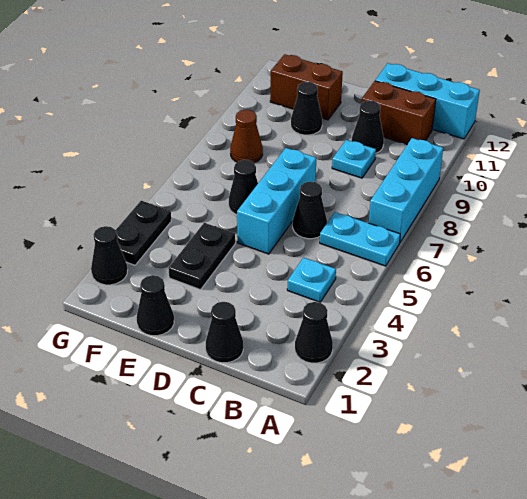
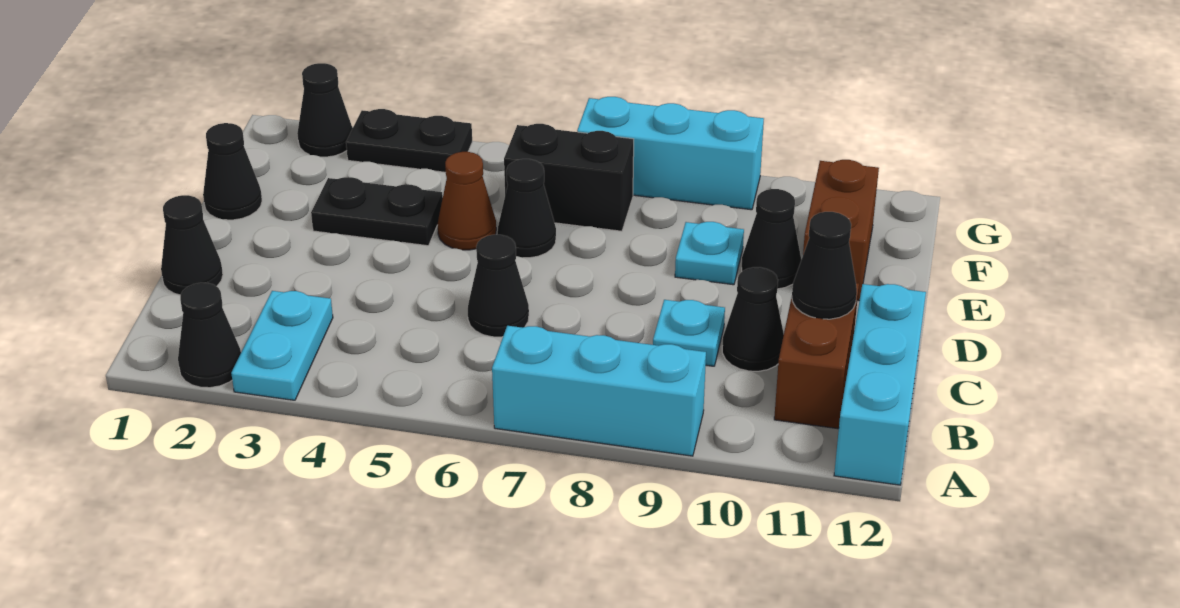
cyan 1x2 plate [320,212,400,266] -> cyan 1x2 plate moved to [231,291,333,400]
cyan 1x1 plate [287,258,336,302] -> cyan 1x1 plate moved to [675,222,744,285]
none -> black 1x1 cone [792,212,857,319]
cyan 1x3 brick [237,148,316,254] -> cyan 1x3 brick moved to [577,97,764,210]
none -> black 1x2 brick [504,124,634,231]
brown 1x1 cone [230,110,263,163] -> brown 1x1 cone moved to [438,152,496,250]

